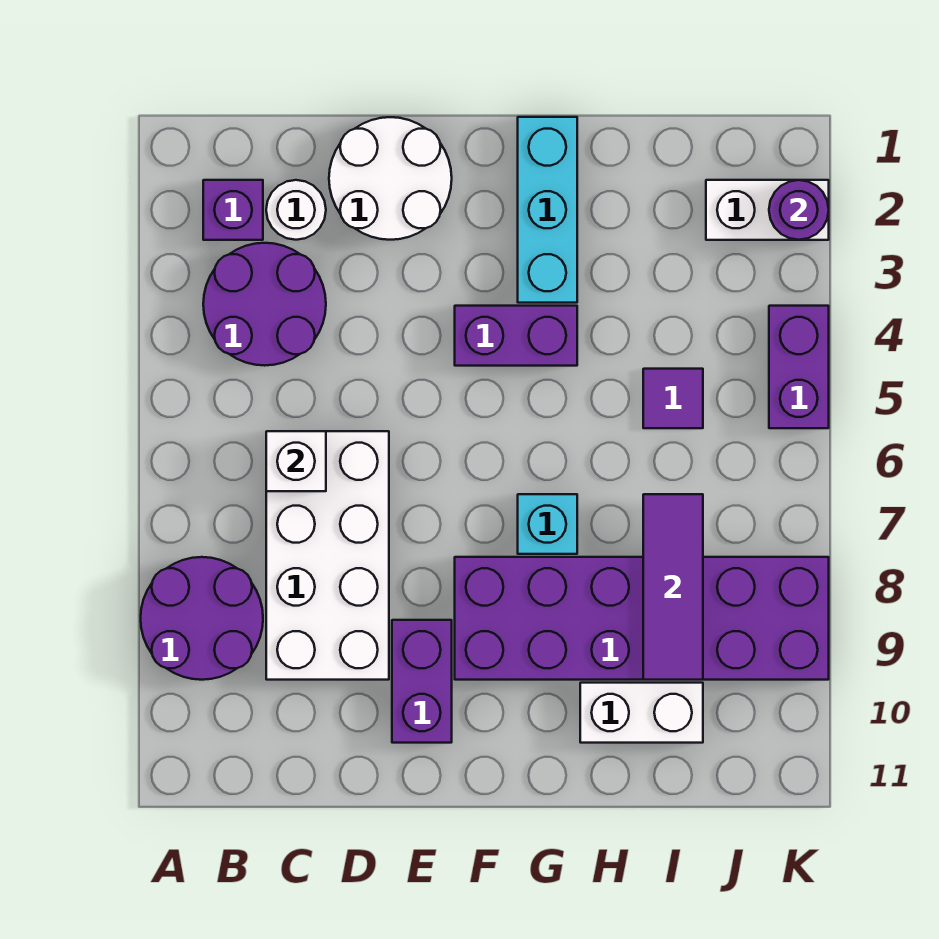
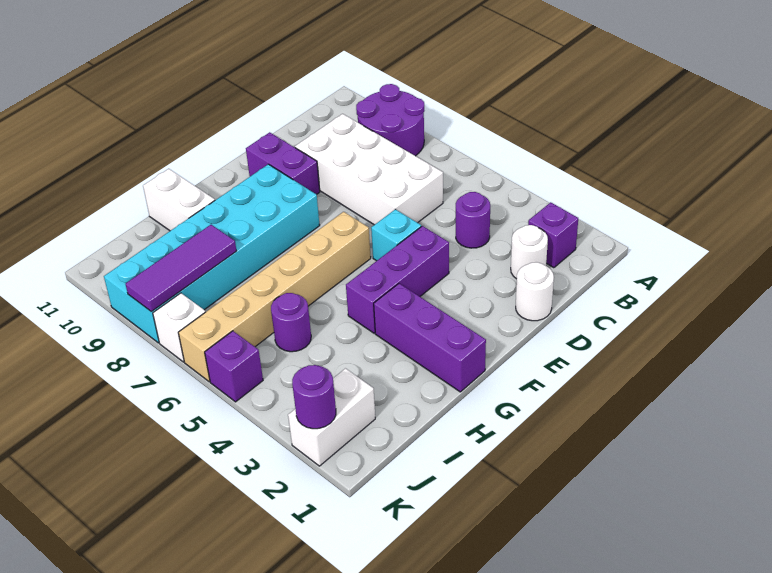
purple 2x2 round brick [203,243,326,366] -> purple 1x1 round brick [456,192,490,248]
white 1x1 brick [266,431,326,491] -> white 1x1 brick moved to [153,293,205,362]
white 2x2 round brick [329,117,452,240] -> white 1x1 round brick [516,262,554,321]
purple 1x2 brick [455,306,577,366] -> purple 1x3 brick [346,226,449,333]
none -> tan 1x6 brick [178,212,371,382]
purple 2x6 brick [455,557,829,680] -> cyan 2x6 brick [104,164,320,343]
cyan 1x3 brick [518,117,577,303] -> purple 1x3 brick [374,284,486,392]
cyan 1x1 brick [518,494,577,554] -> cyan 1x1 brick moved to [371,209,421,261]
white 1x2 brick [580,683,703,743] -> white 1x2 brick turned to [143,169,215,231]
purple 1x1 tile [643,369,703,428] -> purple 1x1 round brick [271,293,311,352]
purple 1x3 tile [643,494,703,680] -> purple 1x3 tile turned to [126,225,236,312]
purple 1x2 brick [769,306,829,428] -> purple 1x1 brick [205,331,263,402]

